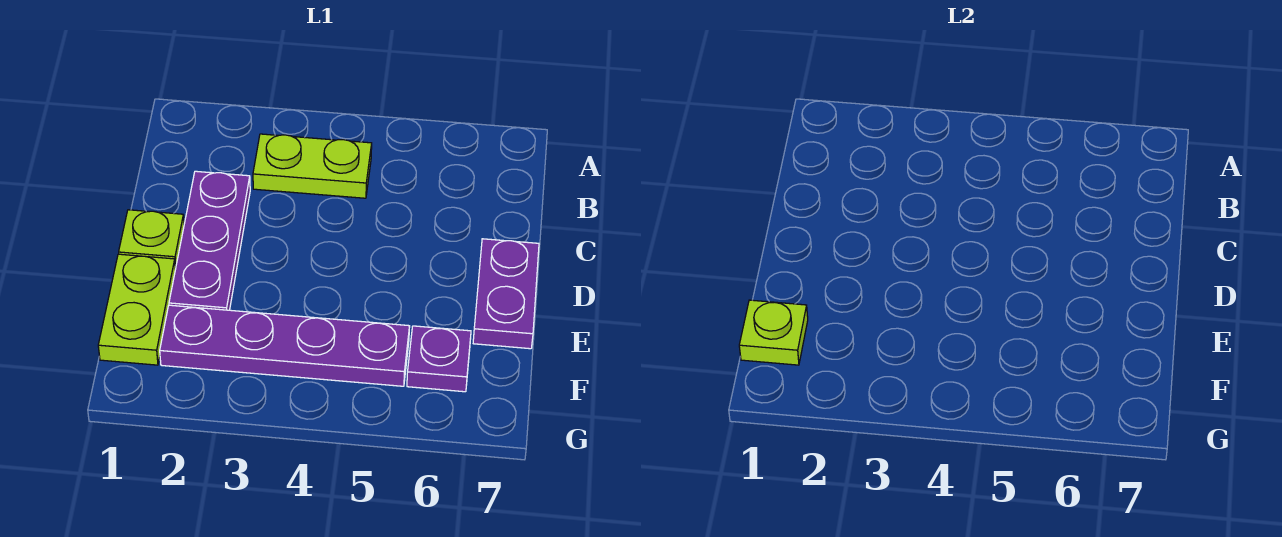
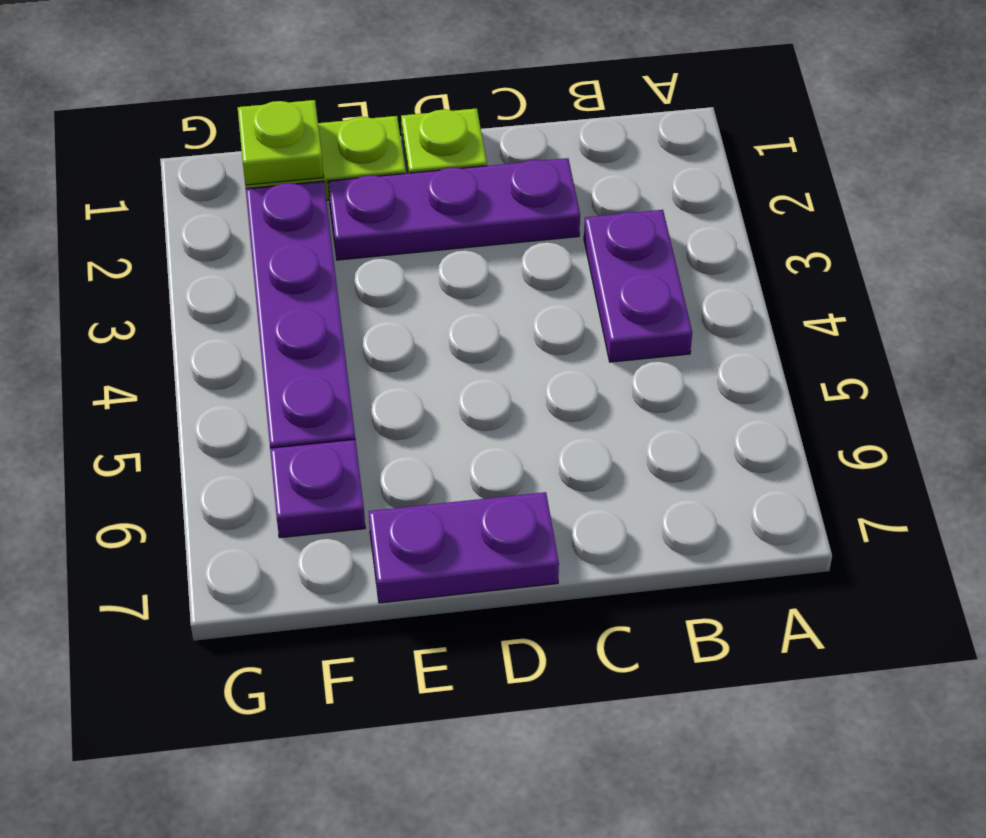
lime 1x2 plate [253,134,372,198] -> purple 1x2 plate [584,210,692,362]

